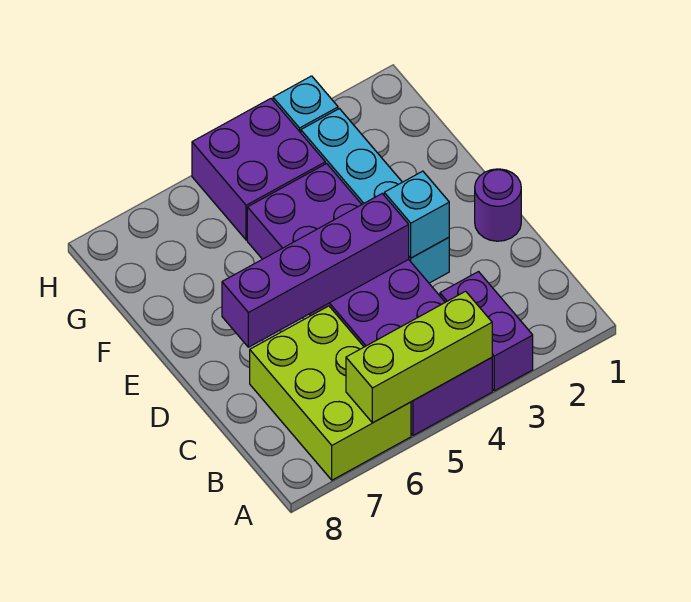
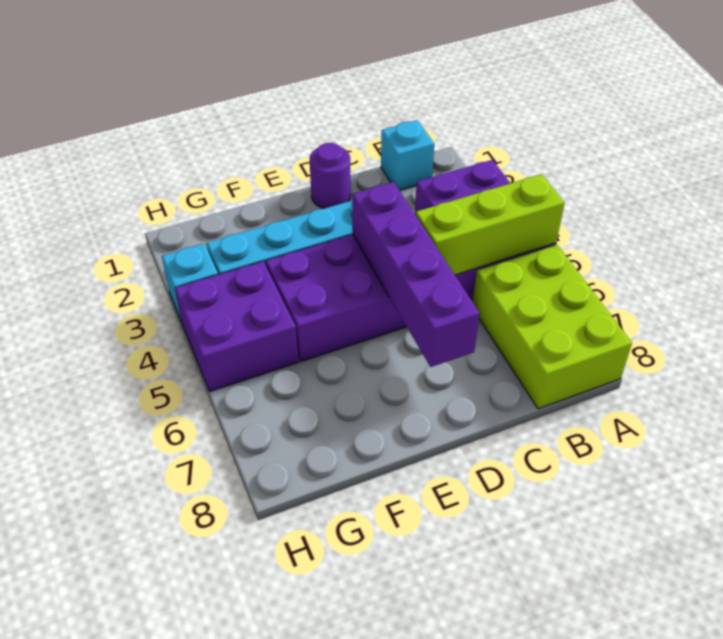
lime 1x3 brick [346,291,492,423] -> lime 1x3 brick turned to [416,174,565,275]
lime 2x3 brick [250,306,411,480] -> lime 2x3 brick turned to [473,245,632,409]
cyan 1x1 brick [384,171,449,258] -> cyan 1x1 brick moved to [381,120,434,190]

